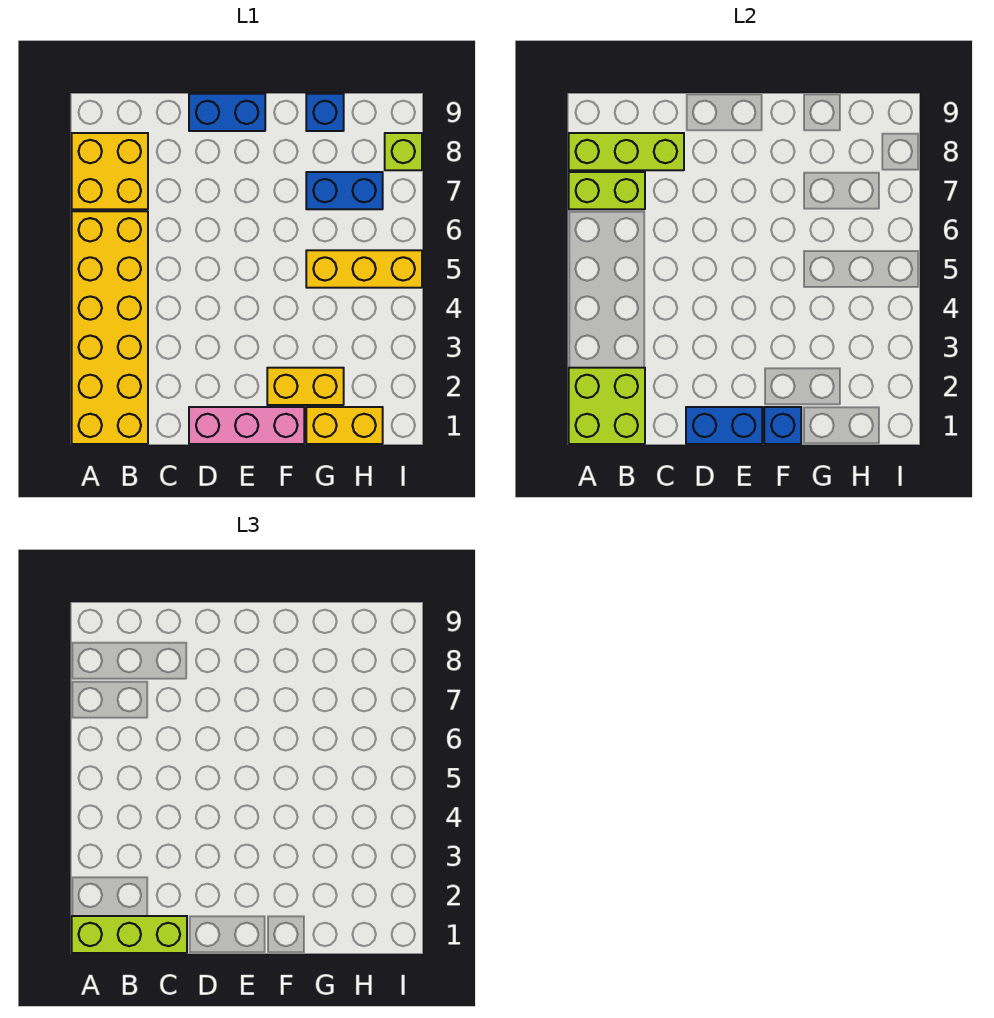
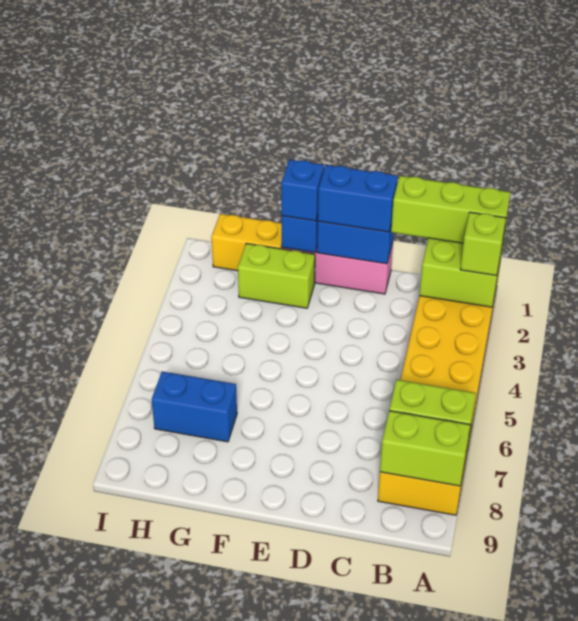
lime 1x3 brick [569,133,684,170] -> lime 1x2 brick [380,411,470,486]
blue 1x2 brick [189,94,265,131] -> blue 1x2 brick moved to [318,165,398,232]
yellow 1x2 brick [267,368,344,405] -> lime 1x2 brick [238,243,315,308]
yellow 1x3 brick [306,250,422,288] -> none
blue 1x1 brick [306,94,344,131] -> blue 1x1 brick moved to [281,160,324,221]
lime 1x1 brick [385,133,422,170] -> lime 1x1 brick moved to [460,212,506,276]

